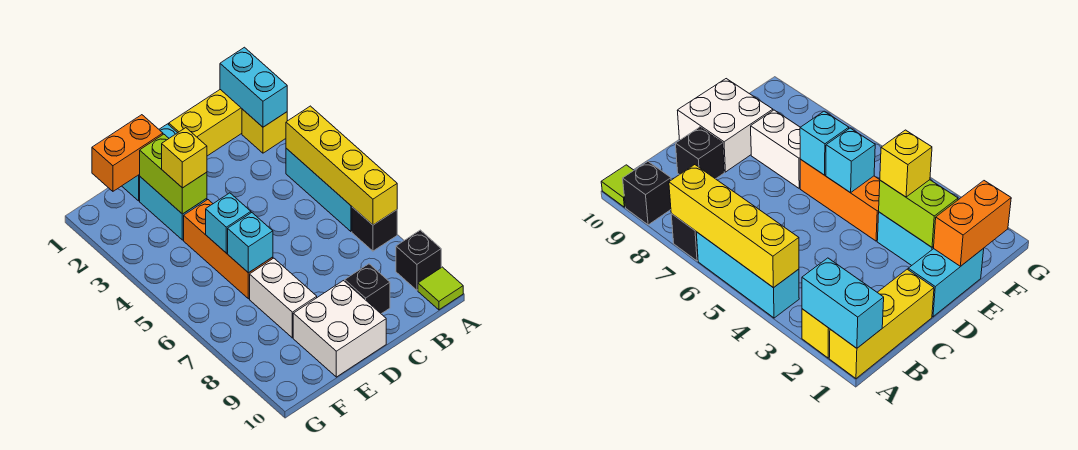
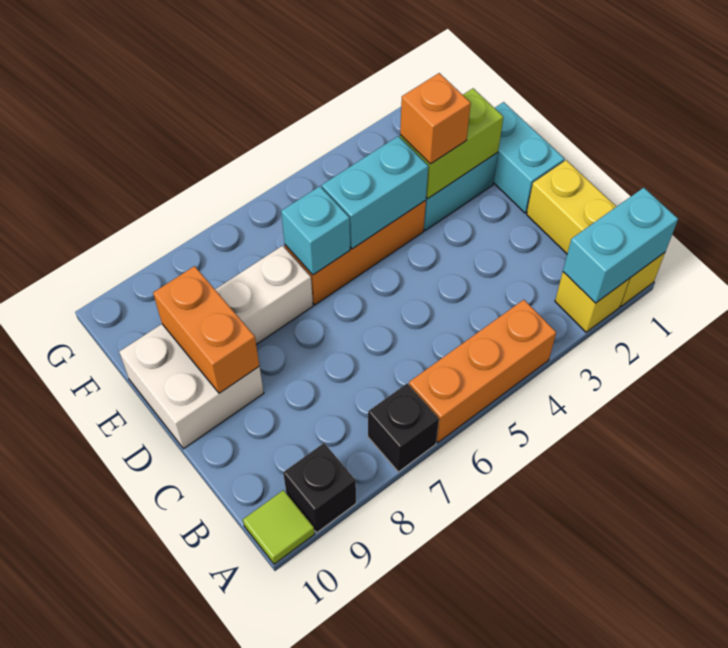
cyan 1x3 brick [286,148,352,231] -> orange 1x3 brick [409,300,556,442]
yellow 1x4 brick [286,106,397,225] -> none
black 1x1 brick [345,264,390,314] -> none
orange 1x2 brick [92,115,163,191] -> orange 1x2 brick moved to [153,266,259,393]
yellow 1x1 brick [162,128,207,188] -> orange 1x1 brick [400,73,471,164]
cyan 1x1 brick [206,193,251,253] -> cyan 1x2 brick [322,136,428,249]

